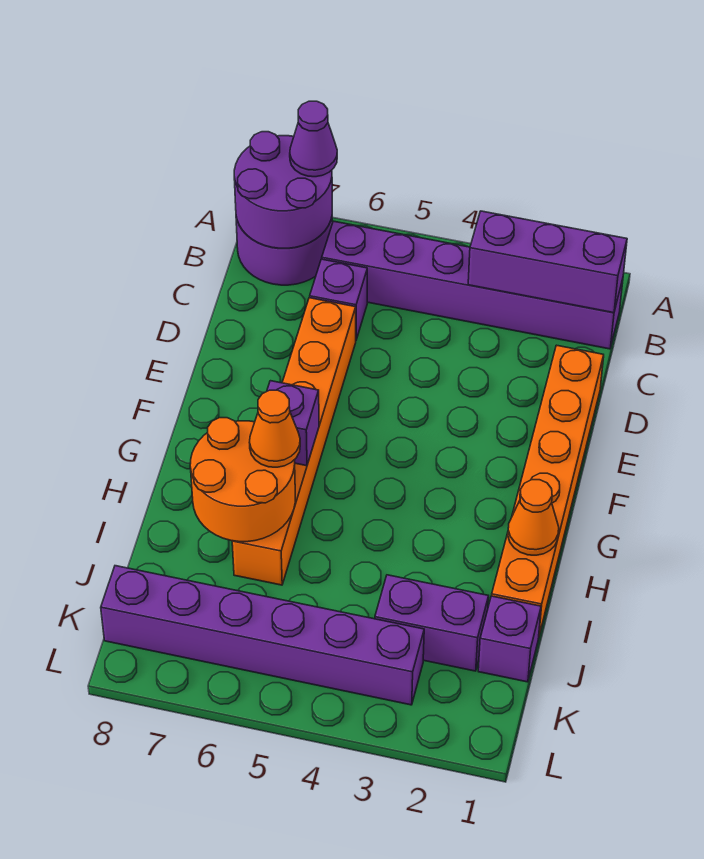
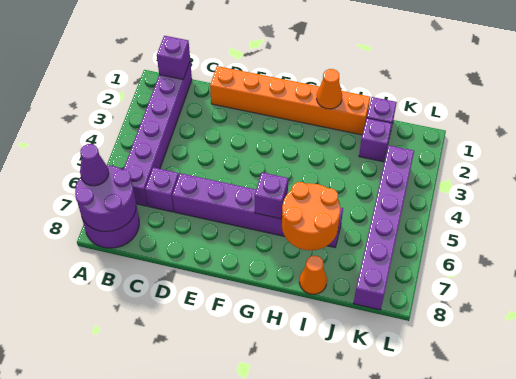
purple 1x3 brick [468,211,627,313] -> purple 1x1 brick [157,36,190,79]
orange 1x6 brick [232,298,356,585] -> purple 1x6 brick [172,173,343,247]
orange 1x1 cone [249,390,300,467] -> orange 1x1 cone moved to [299,256,327,294]
purple 1x2 brick [375,575,489,671] -> purple 1x1 brick [359,118,392,162]

